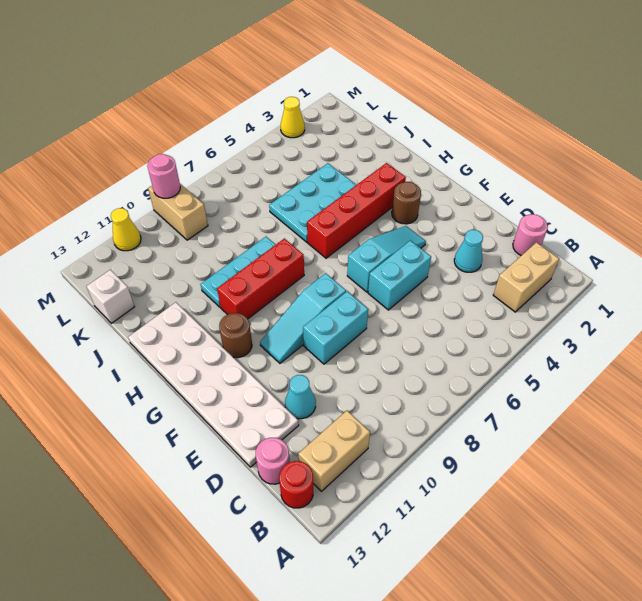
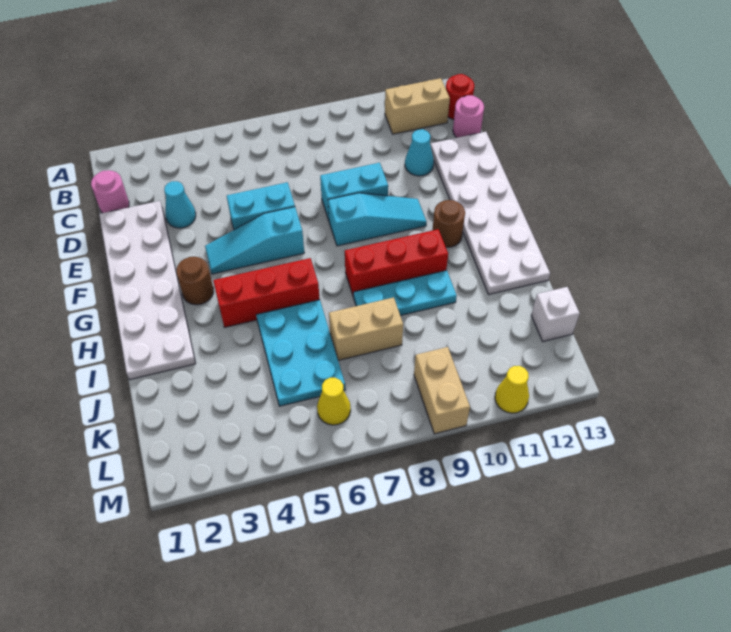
tan 1x2 brick [493,242,559,312] -> tan 1x2 brick moved to [329,297,403,360]
none -> white 2x6 plate [99,201,196,380]
red 1x4 brick [307,163,406,258] -> red 1x3 brick [213,258,320,327]
cyan 2x3 plate [269,163,356,242] -> cyan 2x3 plate turned to [256,300,345,406]
yellow 1x1 cone [281,97,305,138] -> yellow 1x1 cone moved to [317,378,351,425]
pink 1x1 round brick [147,154,180,198] -> none

